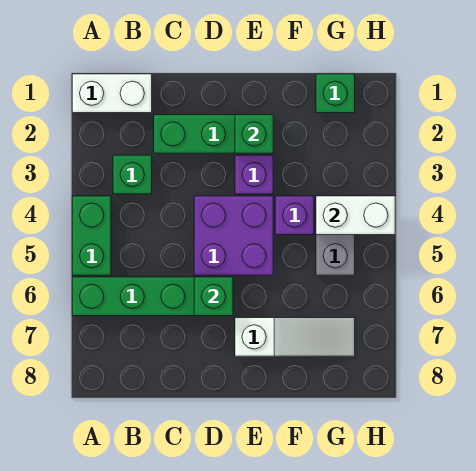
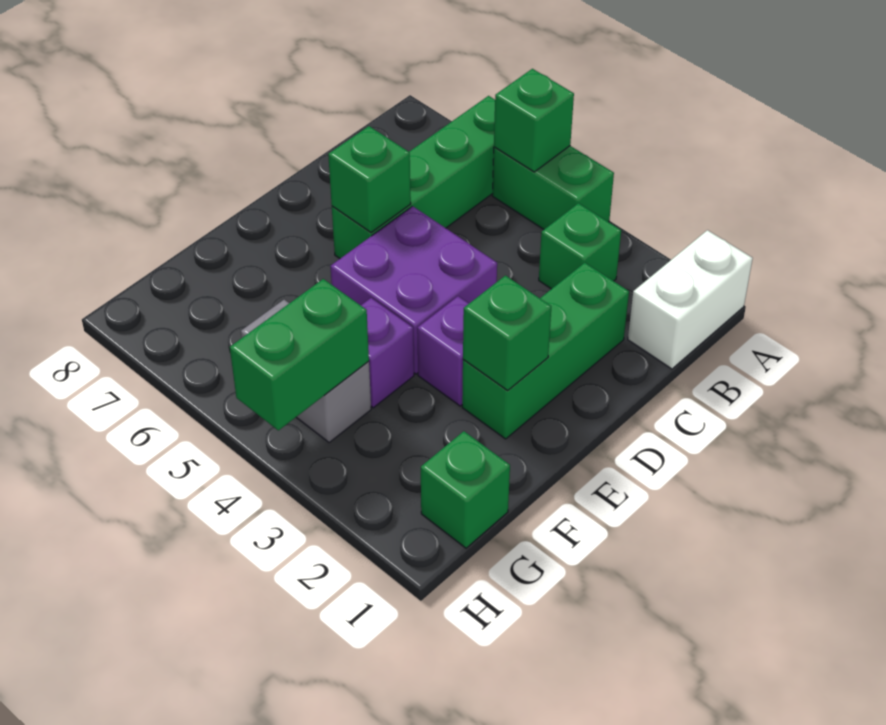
none -> green 1x1 brick [494,69,574,172]
white 1x3 slope [235,318,355,356] -> none
white 1x2 brick [316,196,395,235] -> green 1x2 brick [230,279,369,430]

